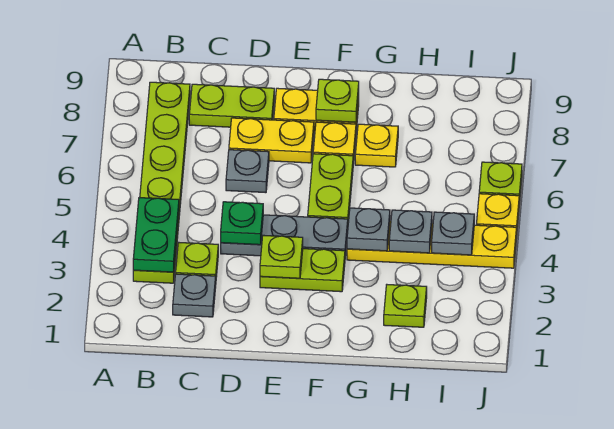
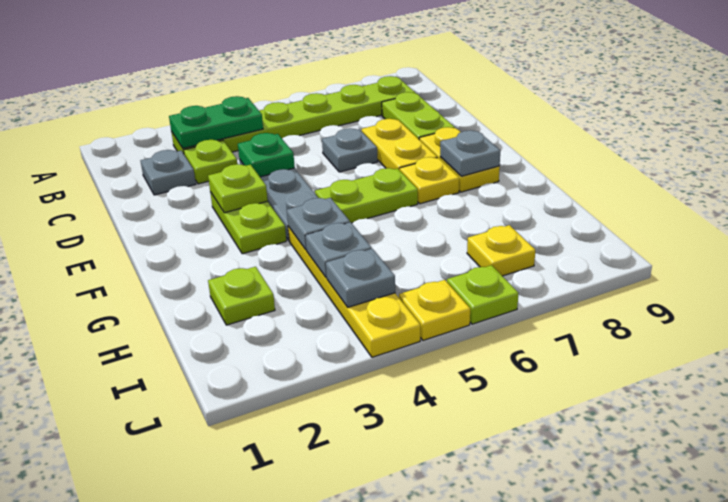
lime 1x1 plate [316,79,359,122] -> grey 1x1 plate [440,130,500,176]
yellow 1x1 plate [355,124,398,167] -> yellow 1x1 plate moved to [467,225,535,276]

